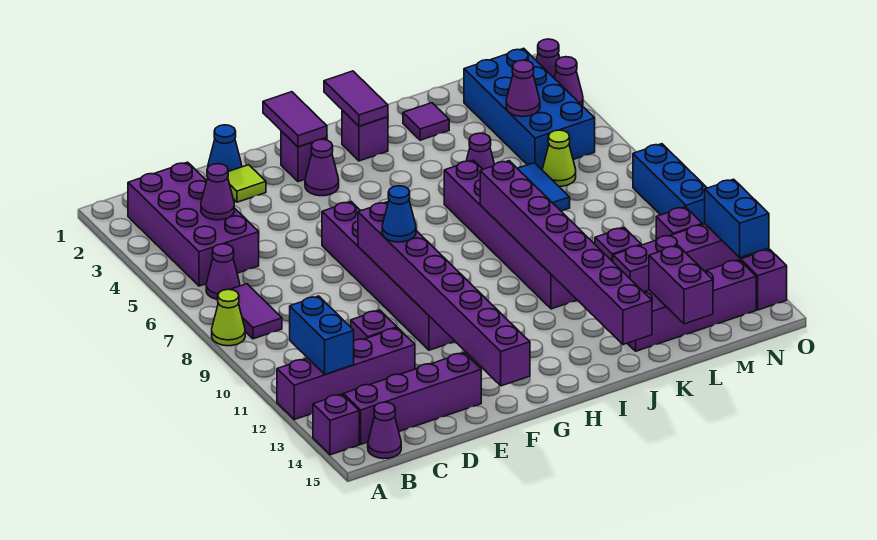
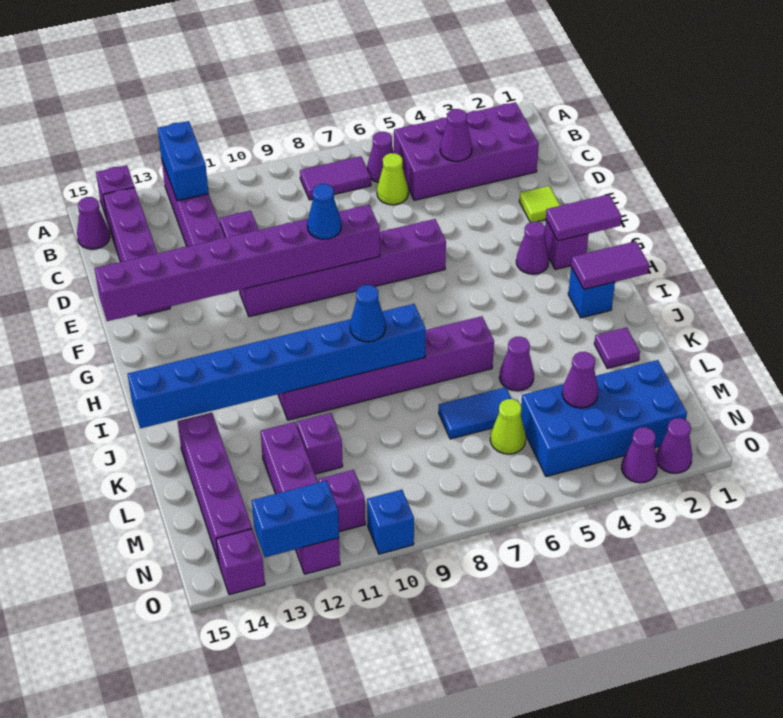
lime 1x1 cone [212,289,245,346] -> lime 1x1 cone moved to [377,153,408,205]
blue 1x2 brick [290,296,354,374] -> blue 1x2 brick turned to [158,121,209,201]
blue 1x1 cone [208,125,242,172] -> blue 1x1 cone moved to [350,285,386,342]
purple 1x1 brick [342,110,388,161] -> blue 1x1 brick [568,267,615,318]
purple 1x8 brick [480,161,652,345] -> blue 1x8 brick [128,304,426,428]
purple 1x2 brick [649,246,713,324] -> none
blue 1x3 brick [633,144,707,224] -> blue 1x1 brick [367,490,414,554]

